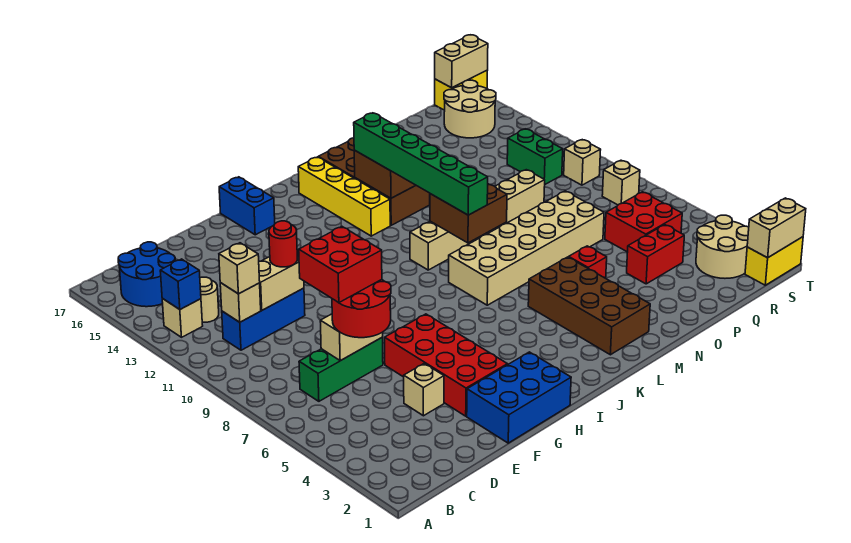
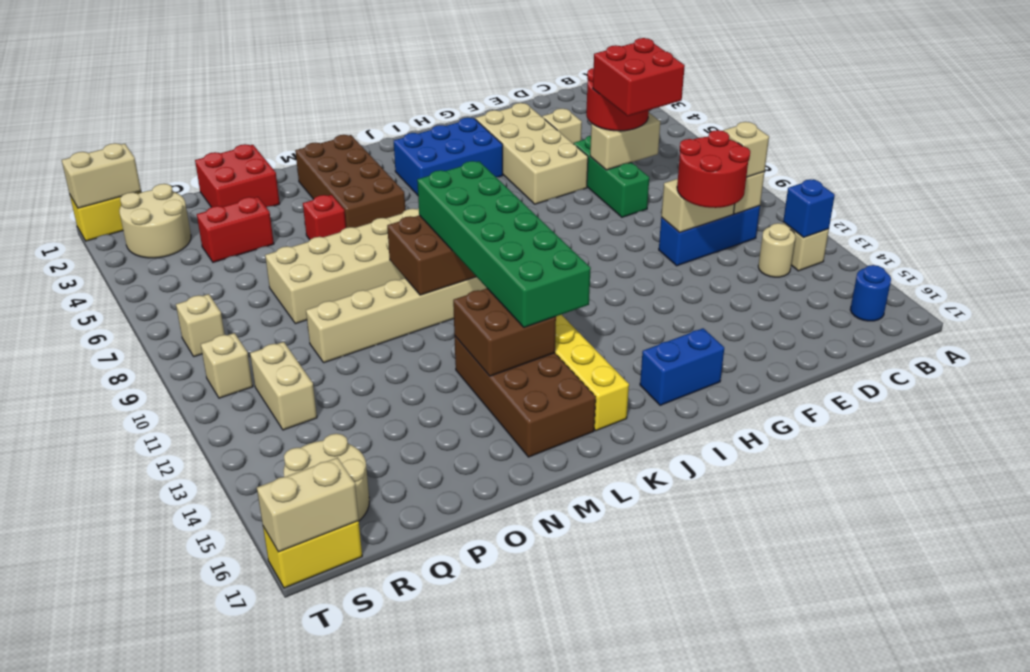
blue 2x2 round brick [118,242,175,307] -> blue 1x1 round brick [850,265,891,321]
green 1x3 brick [299,337,383,401] -> green 1x3 brick turned to [574,136,649,217]
red 1x1 round brick [269,221,297,267] -> red 2x2 round brick [677,130,750,208]
blue 2x3 brick [467,352,571,443] -> blue 2x3 brick moved to [394,118,503,195]
red 2x4 brick [385,314,507,416] -> tan 2x4 brick [475,103,588,204]
blue 1x2 brick [219,177,275,235] -> blue 1x2 brick turned to [640,328,724,405]
green 1x6 brick [354,113,488,215] -> green 2x6 brick [417,161,591,328]
red 2x2 brick [605,192,682,252] -> red 2x2 brick moved to [195,144,280,207]
green 1x2 brick [507,129,563,184] -> tan 1x2 brick [250,342,317,430]

